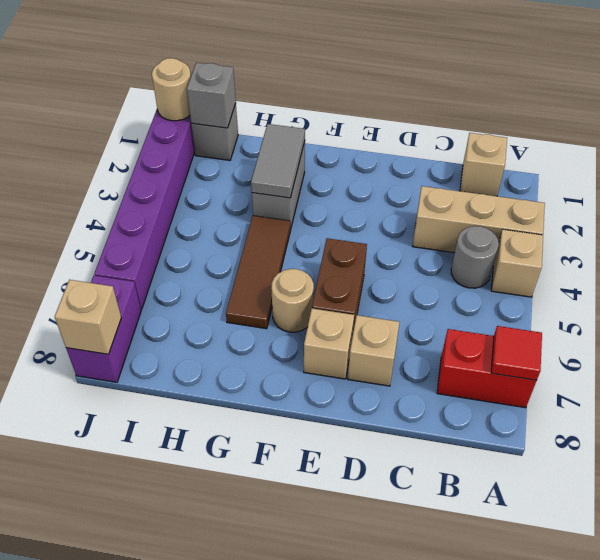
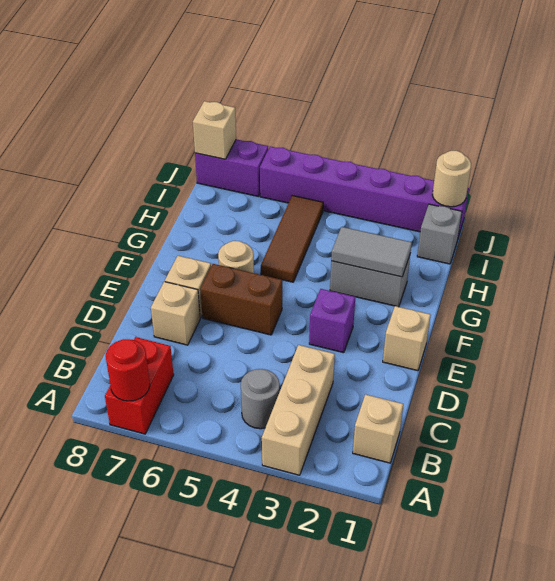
tan 1x1 brick [491,229,543,297] -> tan 1x1 brick moved to [383,306,431,371]
red 1x1 tile [491,326,542,381] -> red 1x1 round brick [106,339,150,401]
none -> purple 1x1 brick [309,289,355,353]
brown 1x3 tile [226,216,291,329] -> brown 1x3 tile turned to [261,196,323,282]
grey 1x1 brick [187,63,236,128] -> none

